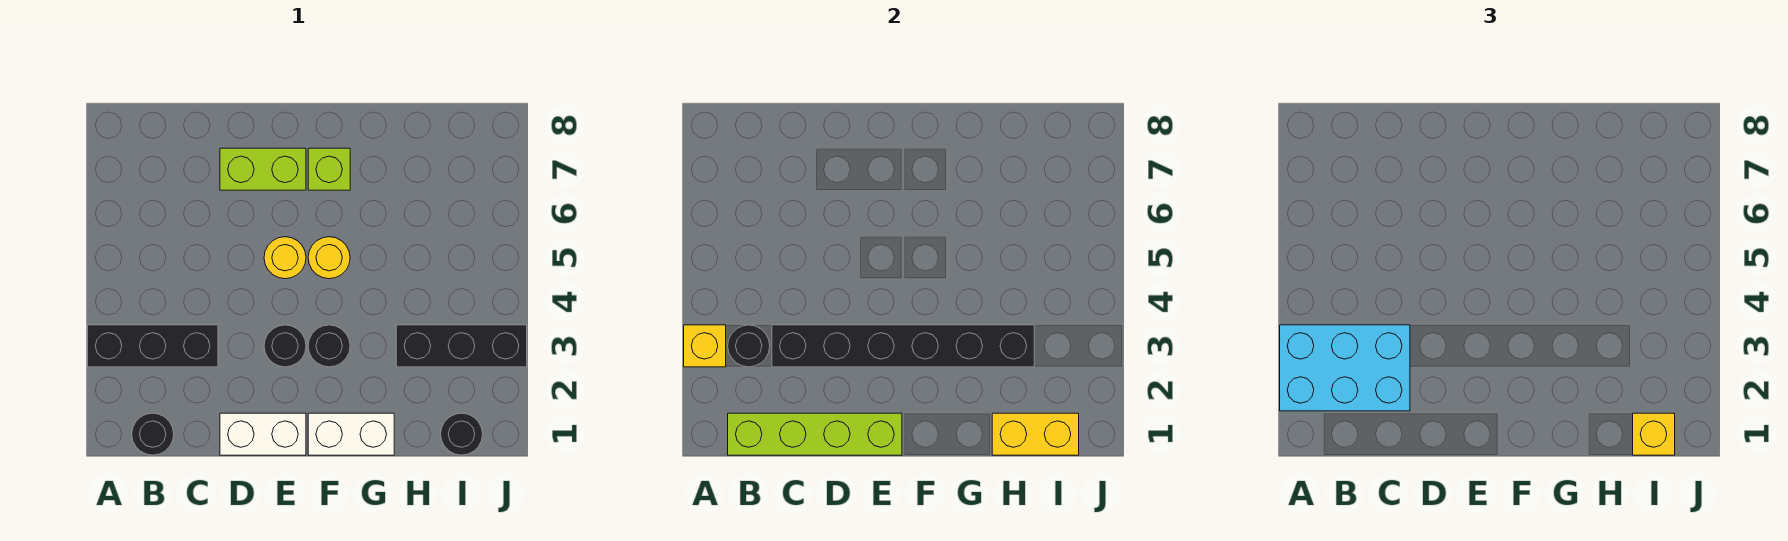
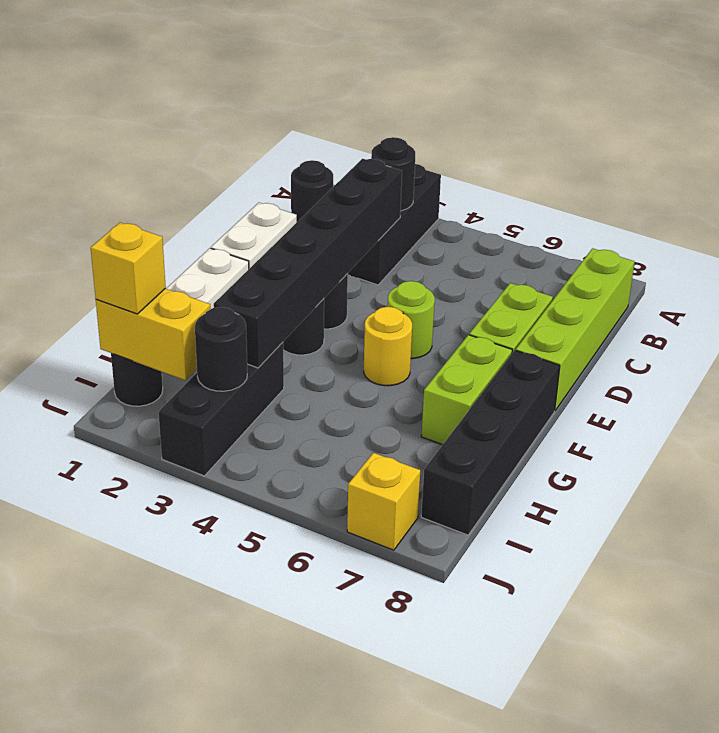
cyan 2x3 brick [1280,325,1410,411] -> none
yellow 1x1 brick [684,325,726,367] -> yellow 1x1 brick moved to [347,453,420,550]
lime 1x4 brick [728,413,902,455] -> lime 1x4 brick moved to [516,248,635,411]
yellow 1x1 round brick [264,237,306,279] -> lime 1x1 round brick [388,281,435,359]
lime 1x1 brick [308,148,350,190] -> lime 1x2 brick [421,335,512,445]
none -> black 1x4 brick [421,350,560,535]
yellow 1x2 brick [992,413,1079,455] -> yellow 1x2 brick turned to [96,289,210,380]
none -> black 1x1 round brick [195,307,247,391]

